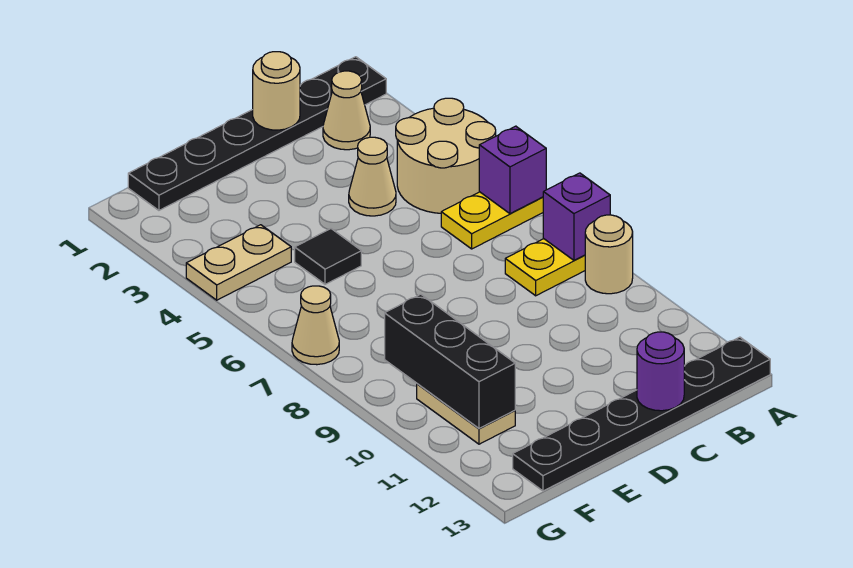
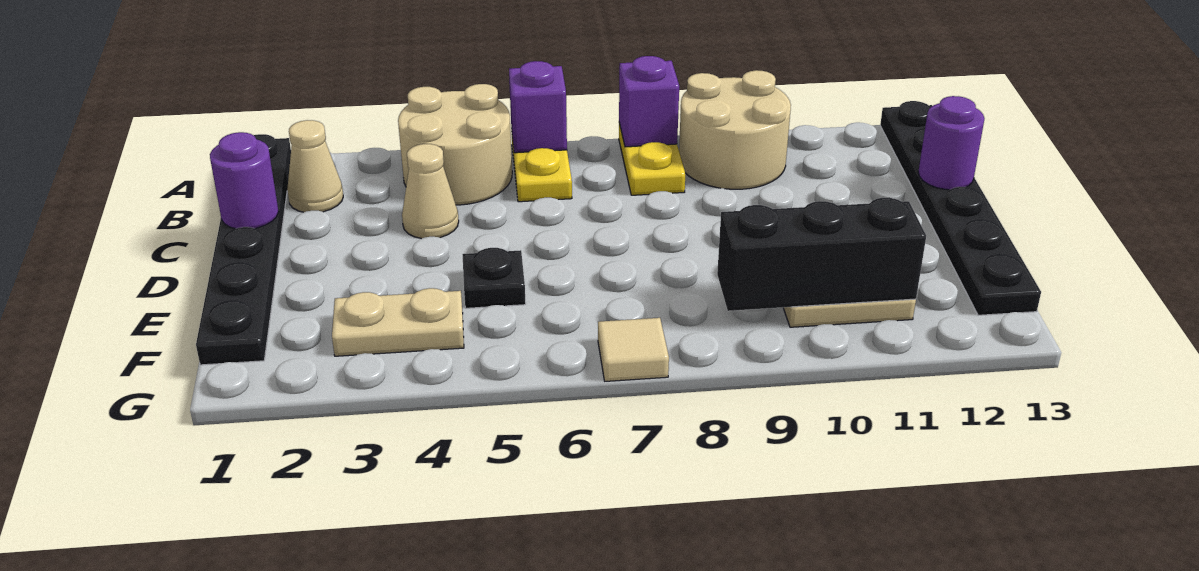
tan 1x1 round brick [585,215,633,294] -> tan 2x2 round brick [679,70,791,189]
tan 1x1 round brick [253,52,300,130] -> purple 1x1 round brick [210,132,279,229]
black 1x1 tile [295,229,361,284] -> black 1x1 plate [462,248,526,308]
tan 1x2 plate [186,225,291,300] -> tan 1x2 plate turned to [332,288,464,356]
tan 1x1 cone [292,286,339,365] -> tan 1x1 tile [598,318,669,381]

